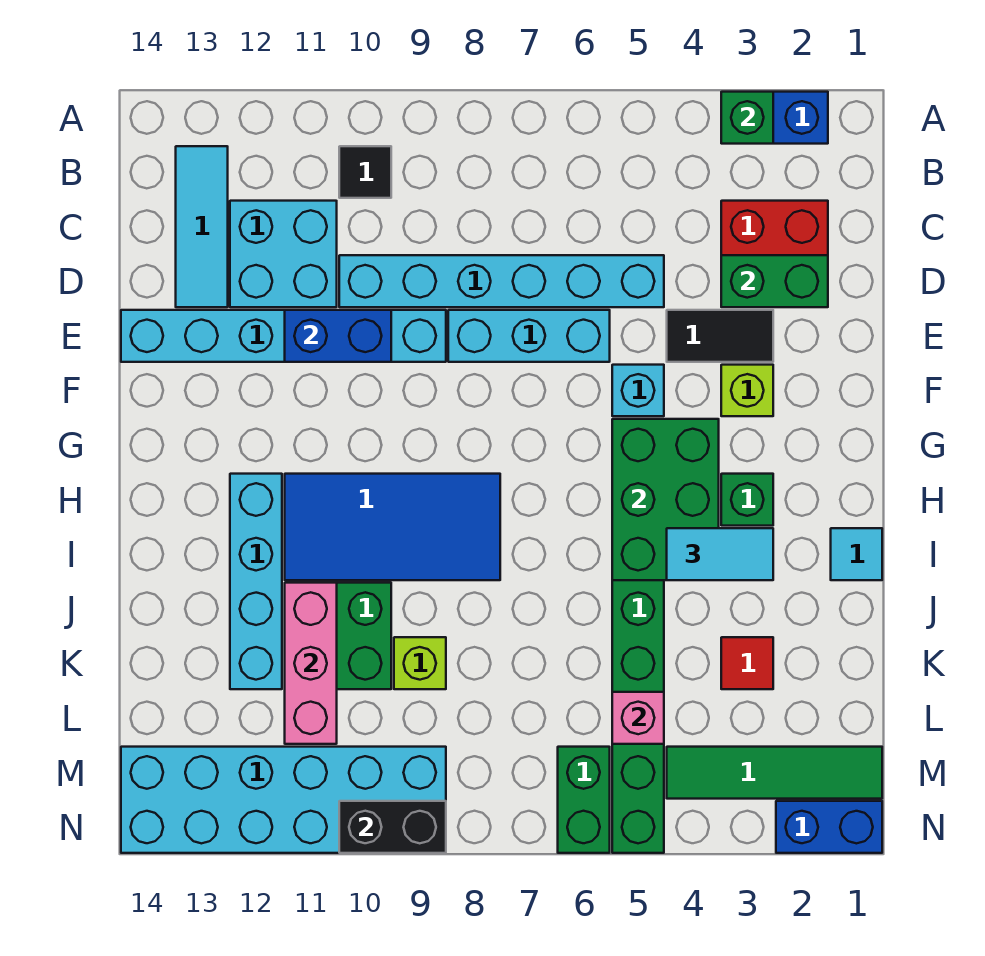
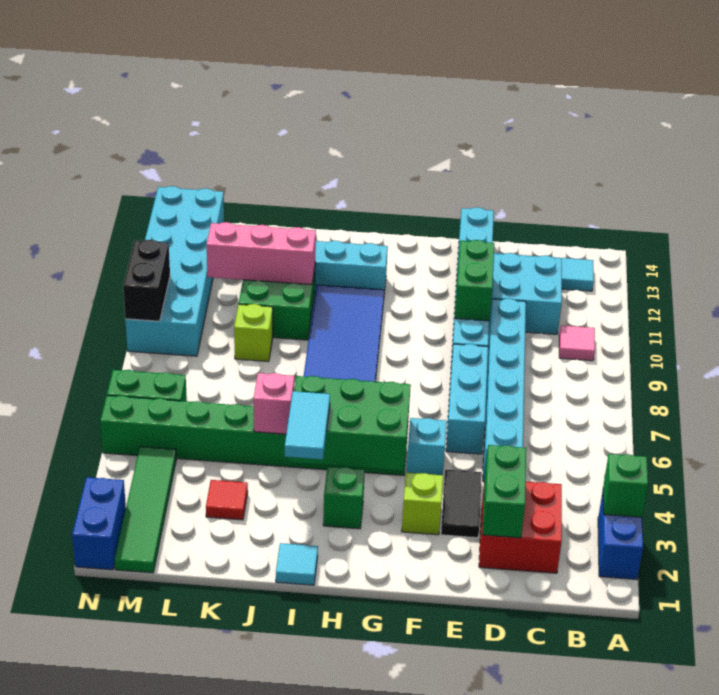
black 1x1 tile [339,146,391,198] -> pink 1x1 tile [559,326,595,361]
blue 1x2 brick [285,310,391,362] -> green 1x2 brick [455,240,494,321]
pink 1x1 brick [612,692,664,744] -> pink 1x1 brick moved to [254,373,295,434]

